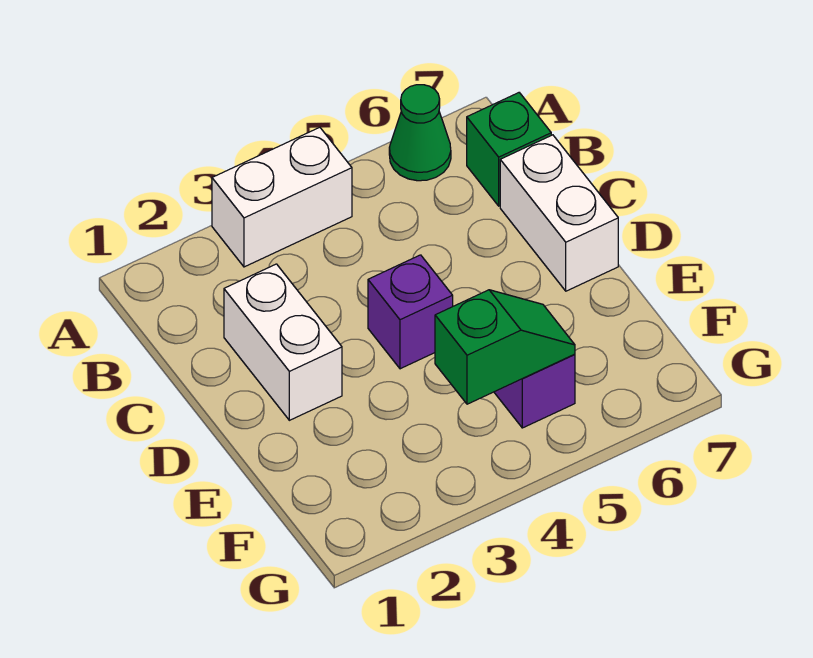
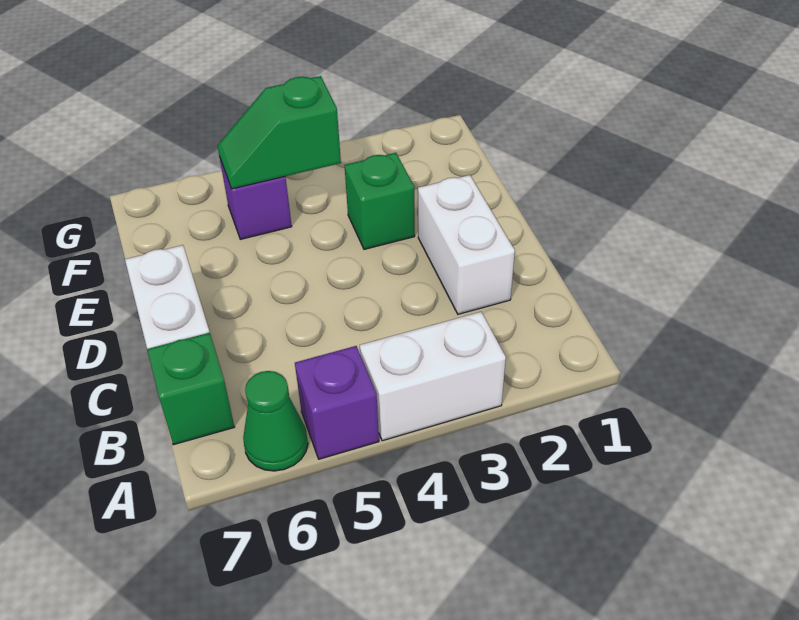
purple 1x1 brick [368,255,453,369] -> purple 1x1 brick moved to [295,346,379,459]
none -> green 1x1 brick [345,153,415,249]

